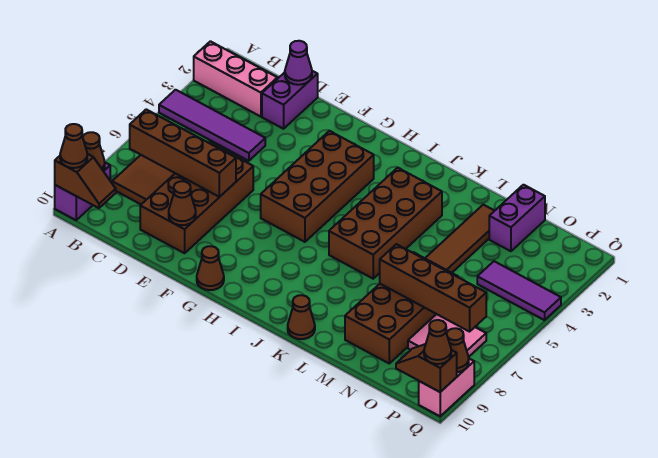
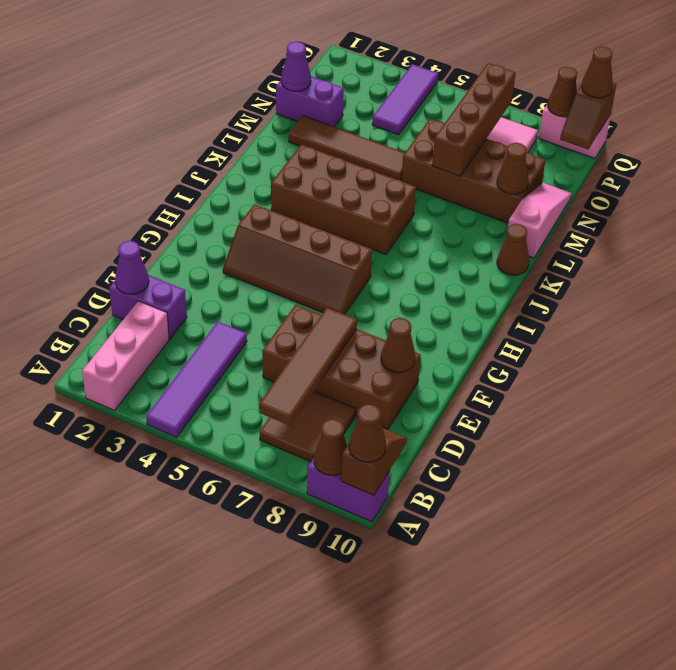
brown 1x4 brick [130,109,236,197] -> brown 1x4 tile [259,308,357,426]
brown 2x4 brick [261,131,374,242] -> brown 2x4 slope [223,204,372,314]
brown 1x1 cone [197,246,224,290] -> brown 1x1 cone moved to [497,143,529,194]
none -> pink 1x3 slope [508,183,572,258]
none -> purple 1x1 cone [281,41,311,91]

